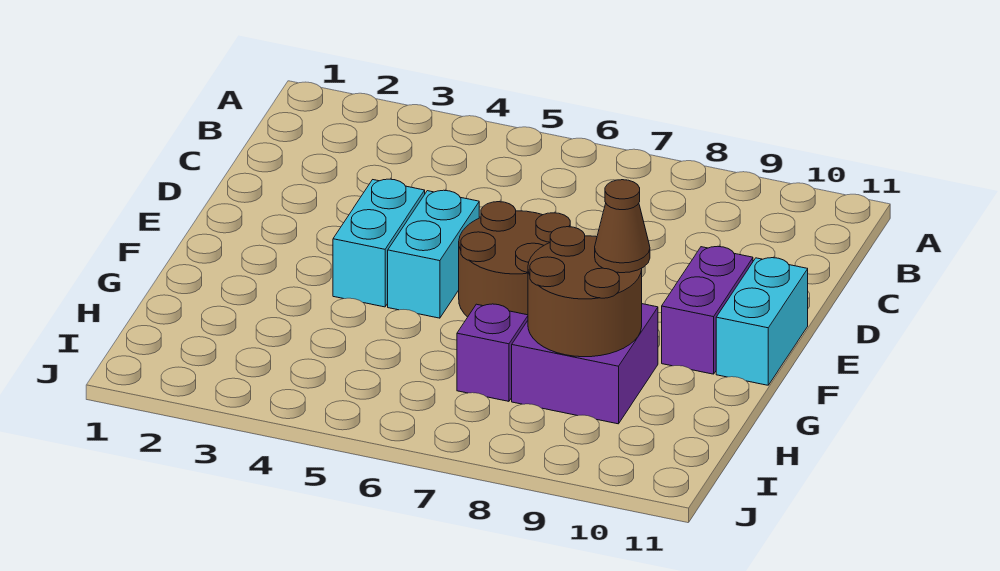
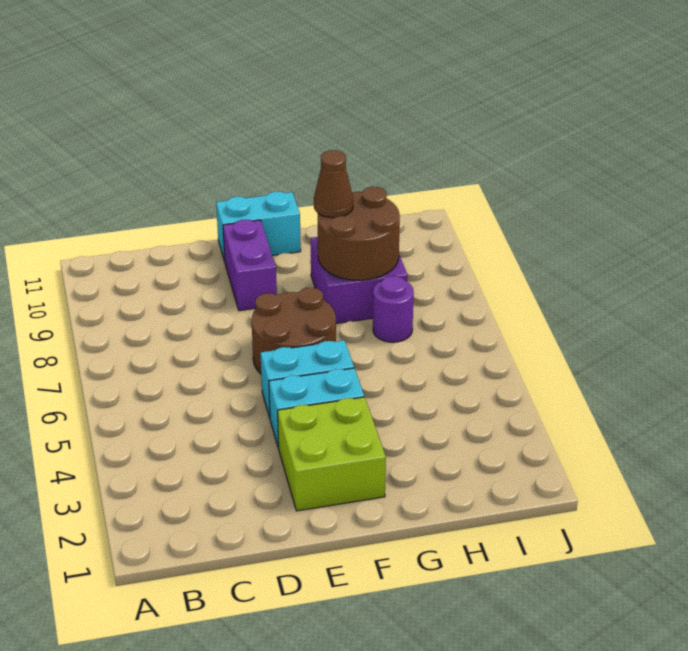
none -> lime 2x2 brick [278,397,386,511]
purple 1x2 brick [662,246,753,374] -> purple 1x2 brick turned to [223,220,277,311]
purple 1x1 brick [457,304,528,401] -> purple 1x1 round brick [373,276,414,342]

